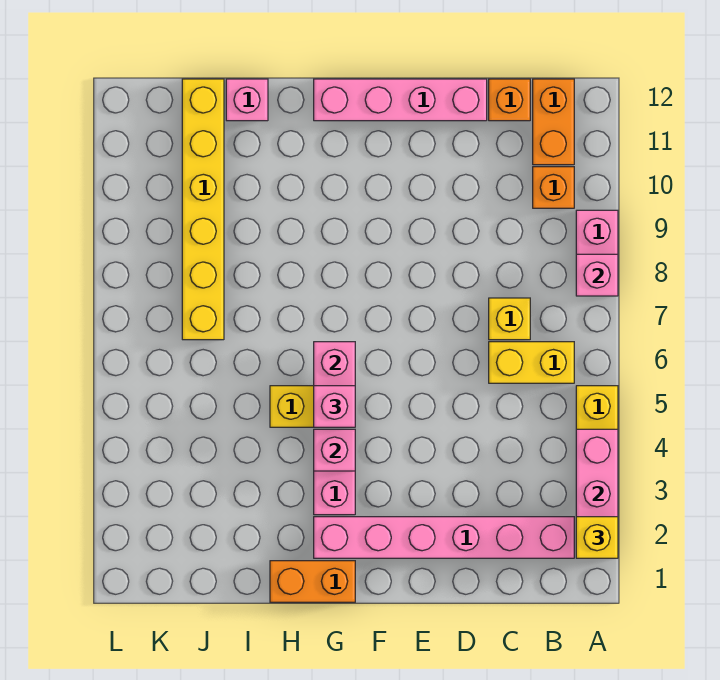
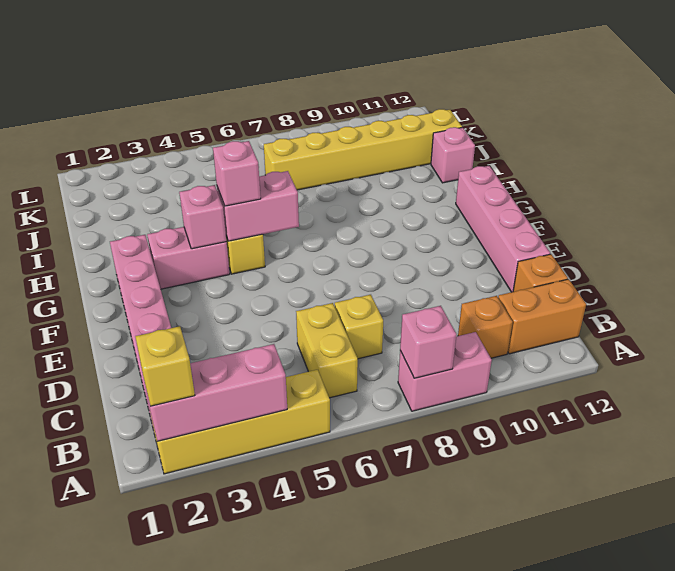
orange 1x2 brick [270,561,355,602] -> none

